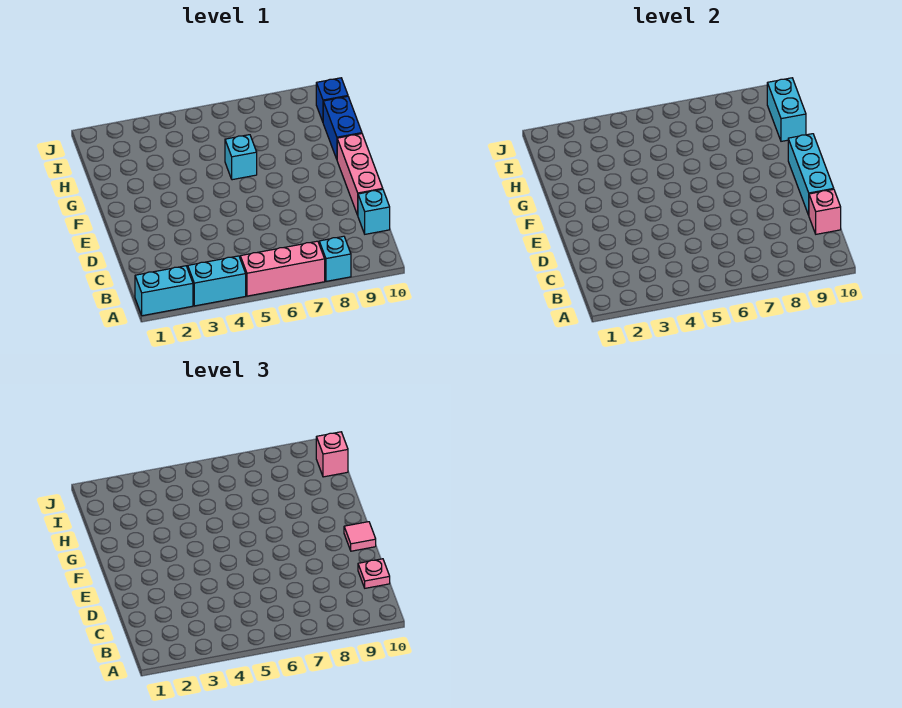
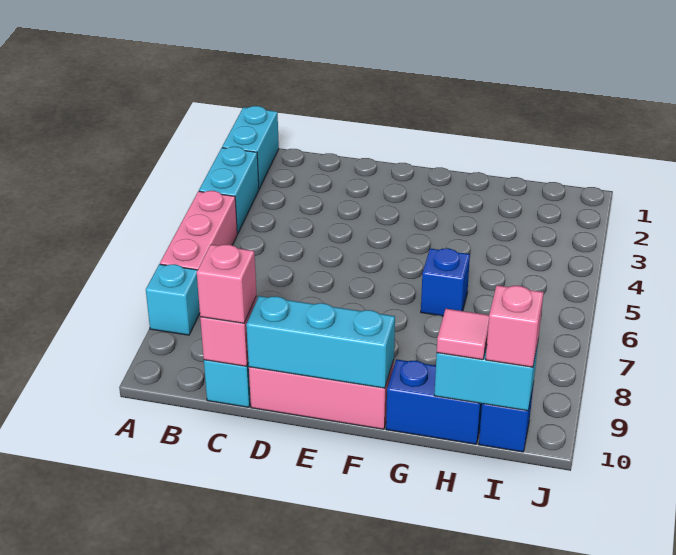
pink 1x1 plate [358,559,390,588] -> pink 1x1 brick [197,245,257,323]
pink 1x1 tile [344,522,376,551] -> pink 1x1 tile moved to [437,309,489,360]
cyan 1x1 brick [225,135,257,180] -> blue 1x1 brick [421,248,470,316]

